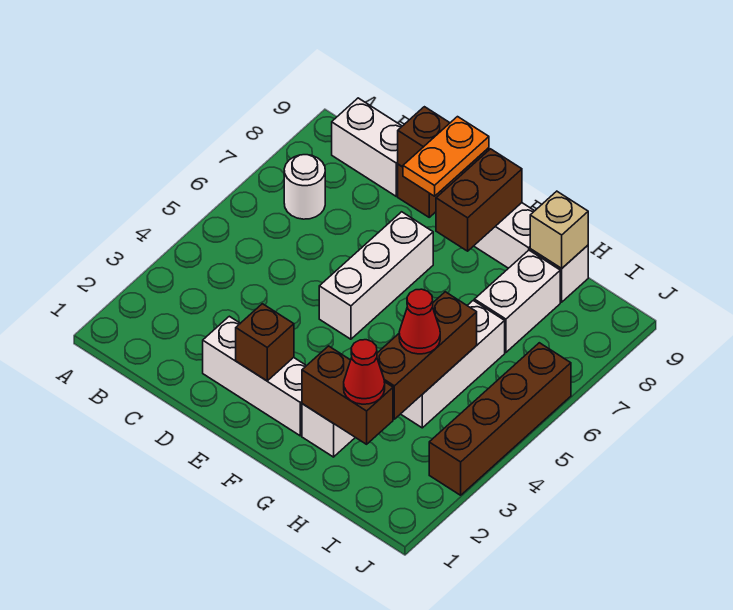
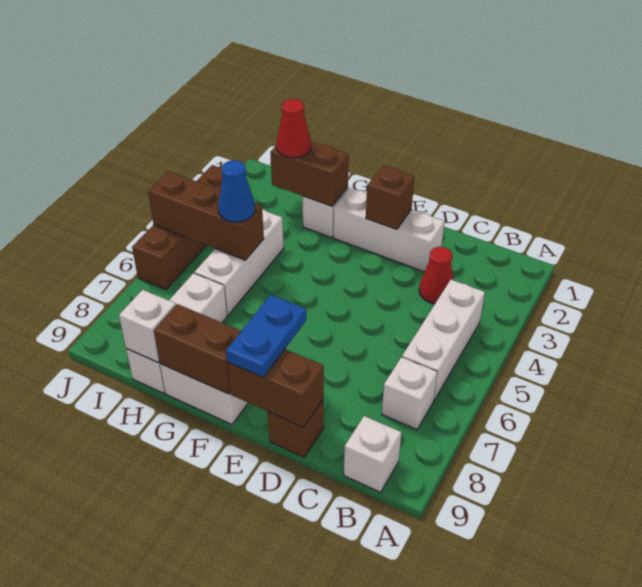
white 1x1 round brick [284,155,325,219] -> white 1x1 brick [382,357,437,430]
white 1x2 brick [332,98,402,196] -> white 1x1 brick [344,416,401,492]
white 1x3 brick [319,212,433,339] -> white 1x3 brick moved to [402,280,485,400]
orange 1x2 plate [403,117,489,196] -> blue 1x2 plate [226,295,306,377]
brown 1x2 brick [436,149,522,251] -> brown 1x2 brick turned to [154,304,241,394]
brown 1x3 brick [377,292,477,419] -> brown 1x3 brick turned to [148,171,264,260]
red 1x1 cone [399,289,440,354] -> red 1x1 cone moved to [419,247,454,304]
none -> blue 1x1 cone [218,160,255,222]
tan 1x1 brick [530,191,588,268] -> white 1x1 brick [119,290,176,362]

